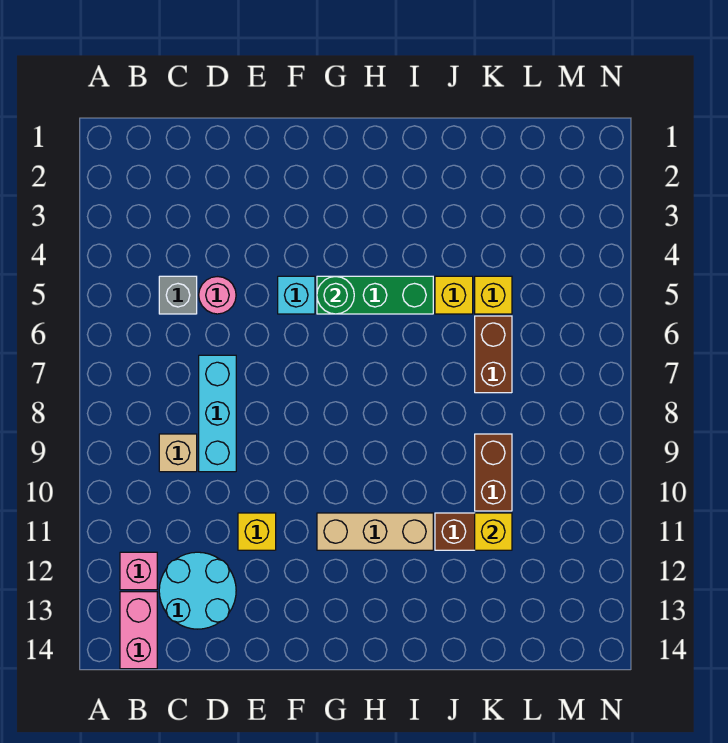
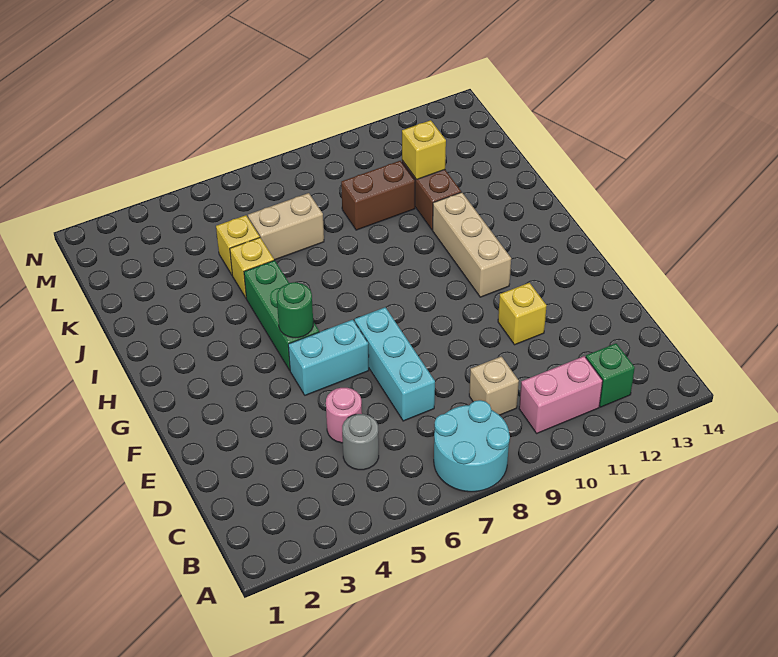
pink 1x1 brick [120,552,157,590] -> green 1x1 brick [586,343,635,407]
pink 1x2 brick [120,592,157,669] -> pink 1x2 brick moved to [519,356,603,433]
grey 1x1 brick [159,276,197,314] -> grey 1x1 round brick [342,414,379,470]
cyan 2x2 round brick [159,552,236,629] -> cyan 2x2 round brick moved to [434,400,510,492]
cyan 1x3 brick [199,355,236,472] -> cyan 1x3 brick turned to [355,307,435,421]
cyan 1x1 brick [278,276,315,314] -> cyan 1x2 brick [288,320,369,395]
brown 1x2 brick [475,316,512,393] -> tan 1x2 brick [248,193,324,260]

